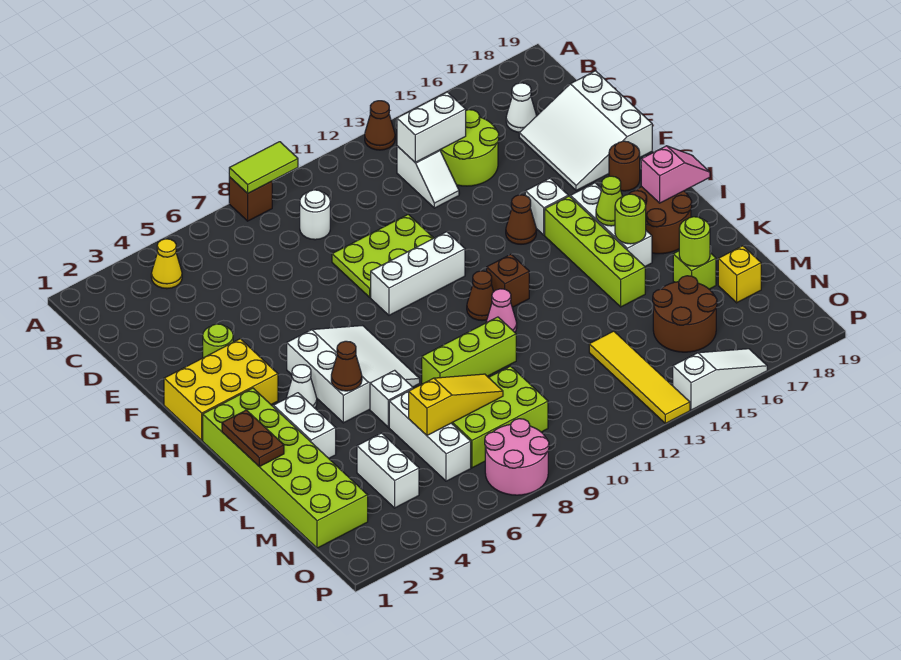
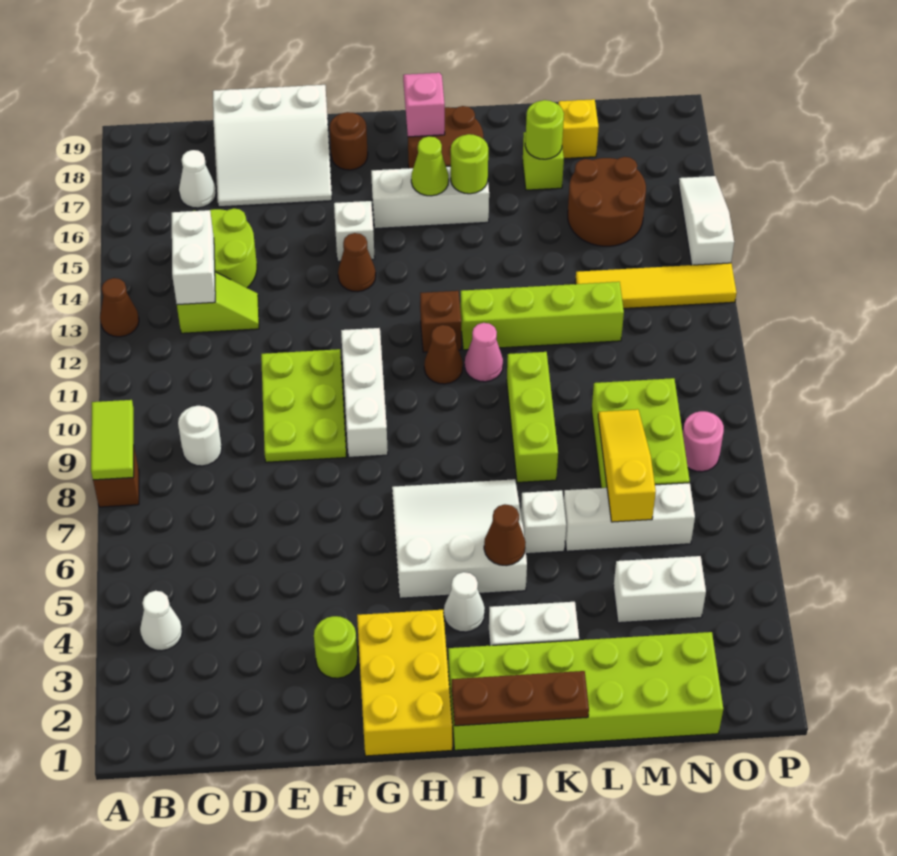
yellow 1x1 cone [151,239,182,289] -> white 1x1 cone [140,591,182,651]
white 1x2 slope [397,146,459,208] -> lime 1x2 slope [177,272,259,333]
lime 1x4 brick [545,196,645,307] -> lime 1x4 brick moved to [460,282,624,350]
brown 1x2 plate [222,410,284,467] -> brown 1x3 plate [452,671,589,726]
pink 2x2 round brick [485,419,549,495] -> pink 1x1 round brick [683,411,724,472]

